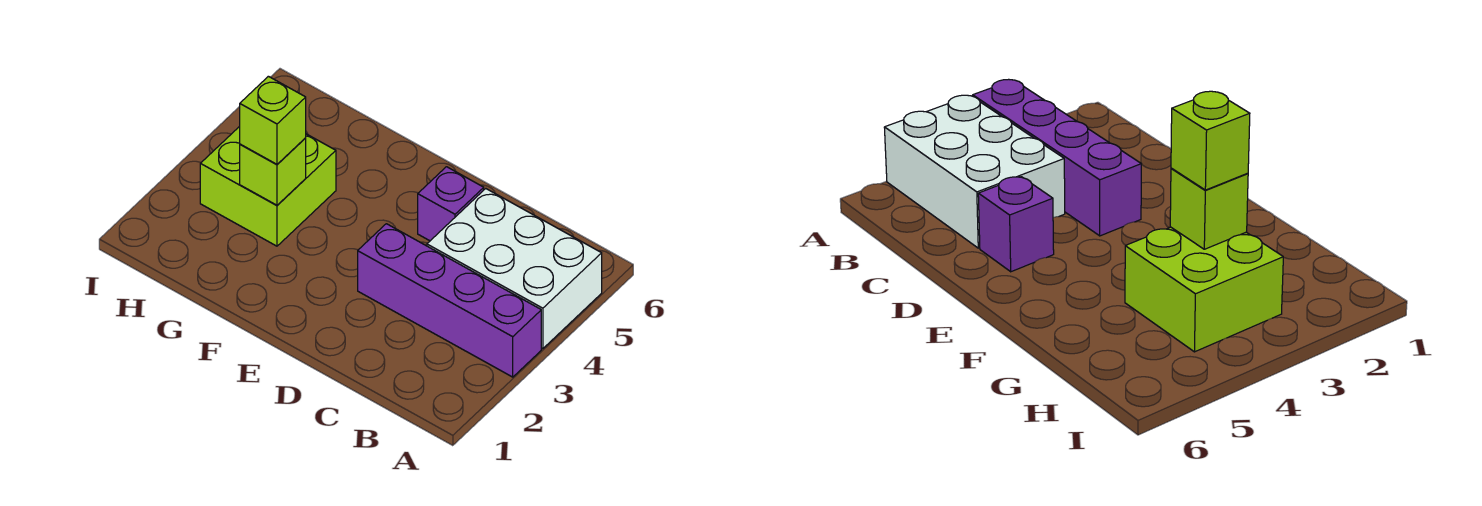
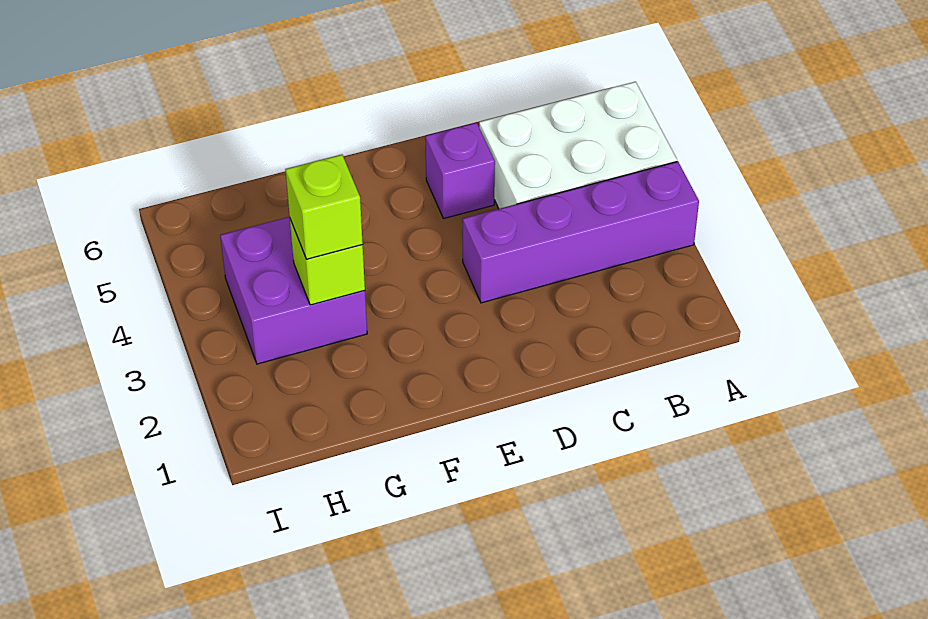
lime 2x2 brick [200,126,336,246] -> purple 2x2 brick [220,217,367,364]

